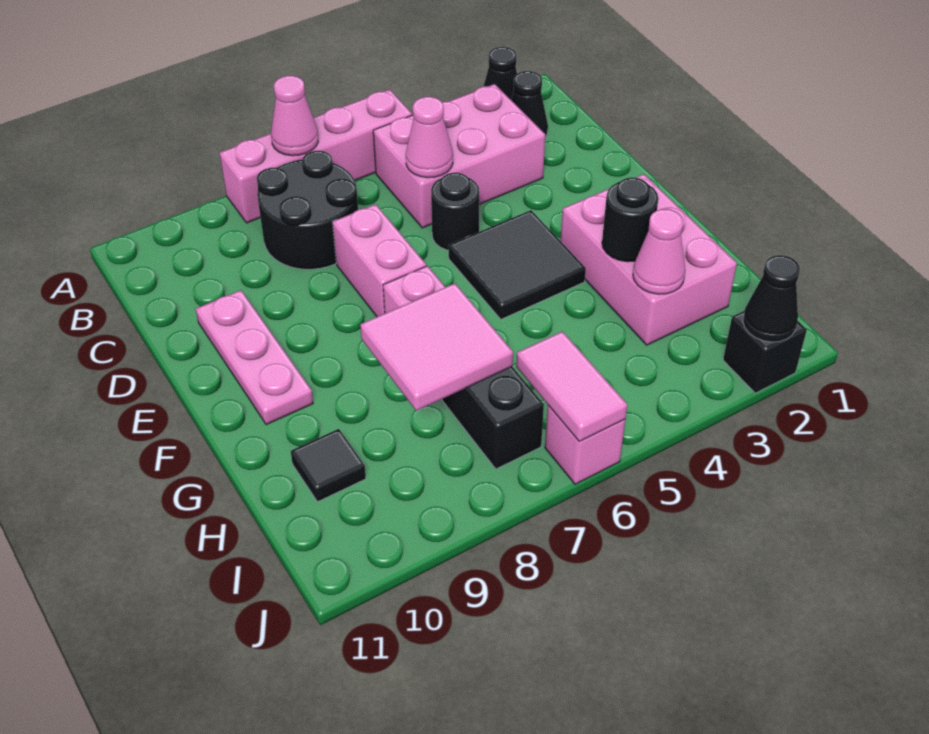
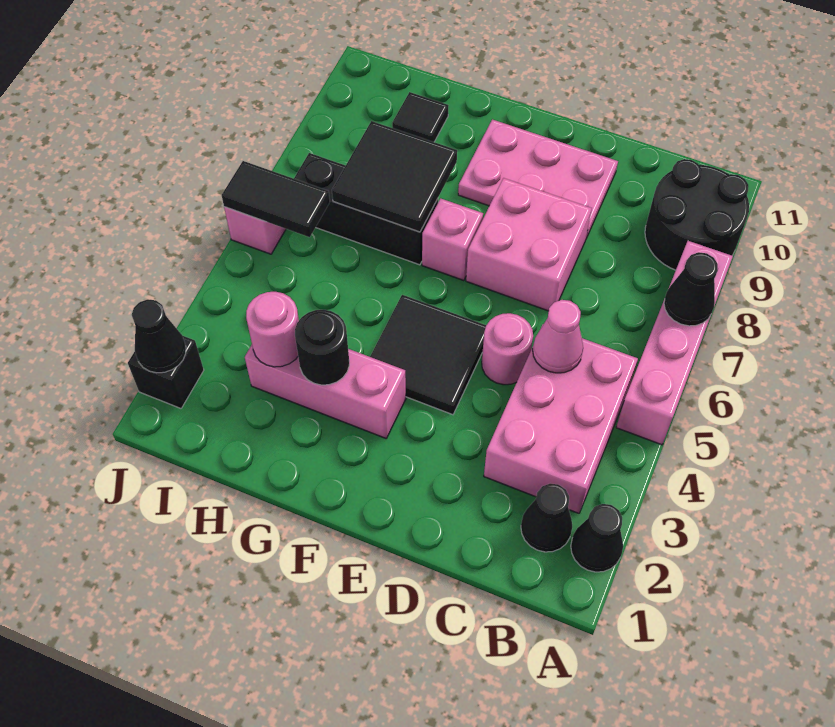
pink 1x1 cone [271,76,318,156] -> black 1x1 cone [664,252,718,326]
black 2x2 round brick [257,151,358,269] -> black 2x2 round brick moved to [645,159,749,270]
black 1x1 round brick [431,173,479,250] -> pink 1x1 round brick [482,313,533,385]
pink 1x2 brick [333,204,426,317] -> pink 2x2 brick [466,178,592,311]
pink 1x3 plate [196,290,313,425] -> pink 2x3 plate [458,119,618,238]
pink 2x3 brick [560,174,737,345] -> pink 1x3 brick [245,345,406,438]
pink 2x2 tile [360,283,513,411] -> black 2x2 tile [332,121,457,232]
pink 1x1 cone [633,209,685,294] -> pink 1x1 round brick [246,292,299,367]
pink 1x2 tile [516,331,627,441] -> black 1x2 tile [222,161,330,237]

